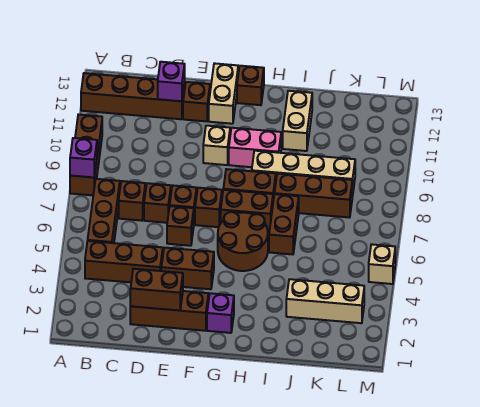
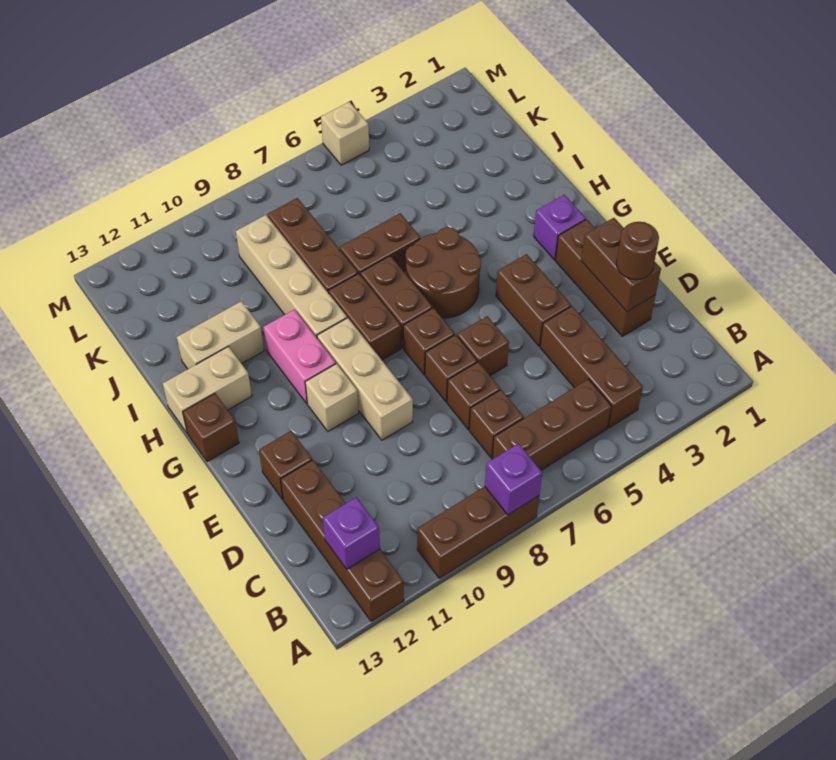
none -> brown 1x1 round brick [616,222,659,280]
purple 1x1 brick [158,62,185,101] -> purple 1x1 brick moved to [323,497,380,569]
tan 1x2 brick [209,63,238,124] -> tan 1x2 brick moved to [163,347,252,433]
tan 1x3 brick [286,279,364,323] -> tan 1x3 brick moved to [317,318,413,440]

